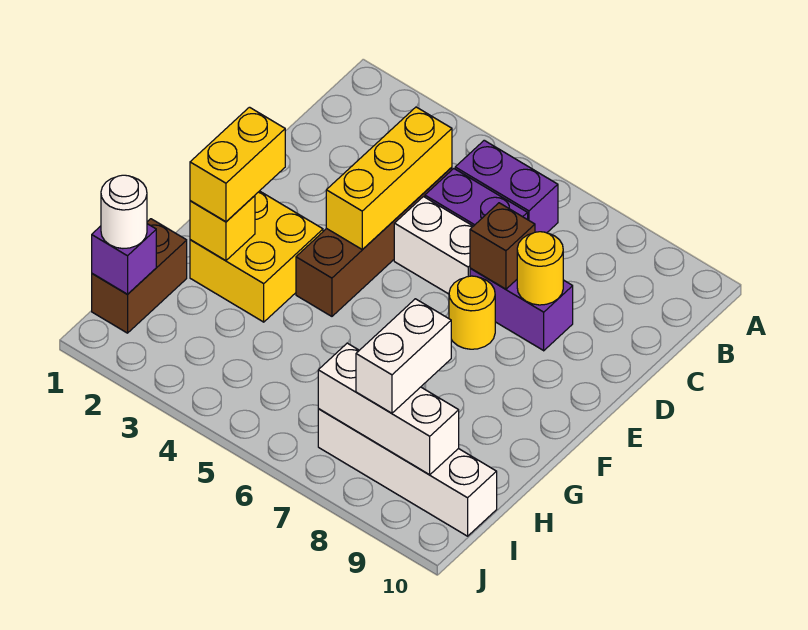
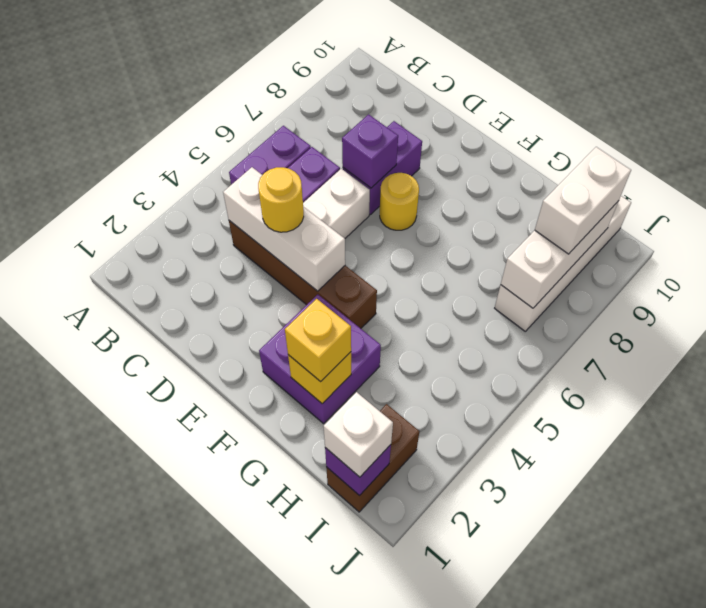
yellow 1x3 brick [326,107,452,250] -> white 1x3 brick [223,167,345,291]
brown 1x1 brick [470,203,535,289] -> purple 1x1 brick [342,114,398,188]
yellow 1x1 round brick [517,232,563,305] -> yellow 1x1 round brick moved to [258,167,304,232]
yellow 2x2 brick [190,191,323,322] -> purple 2x2 brick [259,295,381,424]
yellow 1x2 brick [190,107,285,222] -> yellow 1x1 brick [285,299,351,382]
brown 1x2 brick [92,219,187,333] -> brown 1x2 brick turned to [326,404,419,512]
white 1x2 brick [356,299,451,413] -> white 1x2 brick turned to [535,147,631,254]
white 1x1 round brick [101,175,147,248] -> white 1x1 brick [324,392,393,477]

